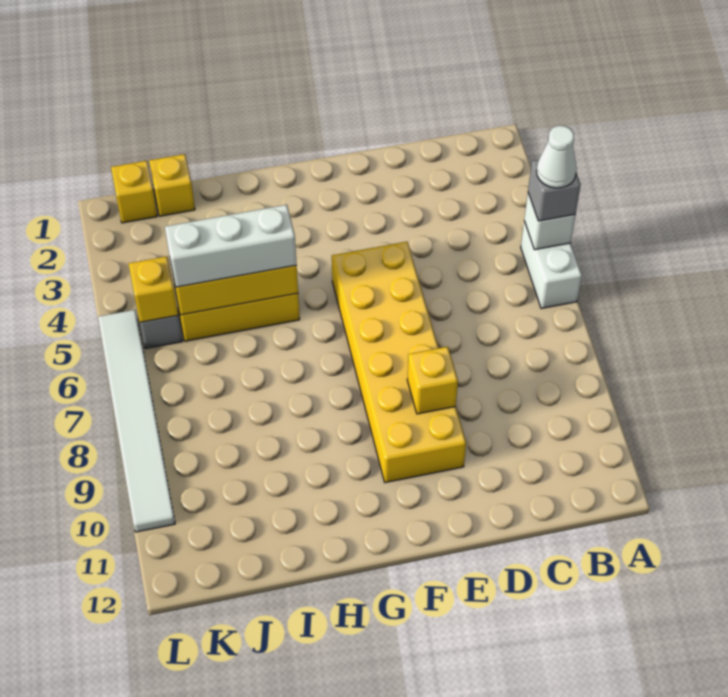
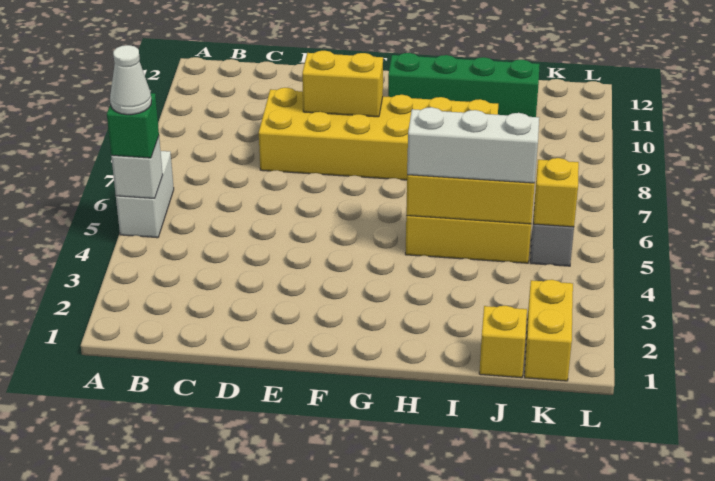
grey 1x1 brick [528,160,581,221] -> green 1x1 brick [107,93,159,158]
yellow 2x6 brick [332,242,466,483] -> yellow 2x6 brick turned to [259,88,498,180]
yellow 1x1 brick [407,347,458,414] -> yellow 1x2 brick [302,51,383,117]
none -> green 1x4 brick [388,53,540,117]
yellow 1x1 brick [111,161,157,223] -> yellow 1x2 brick [525,280,573,381]
white 1x6 tile [98,310,175,532] -> none

